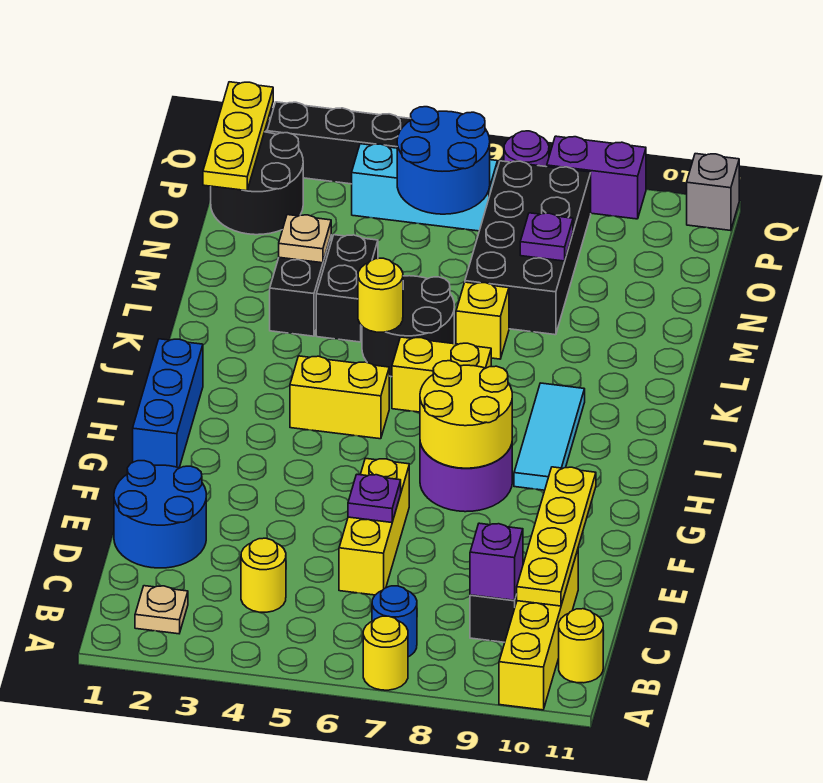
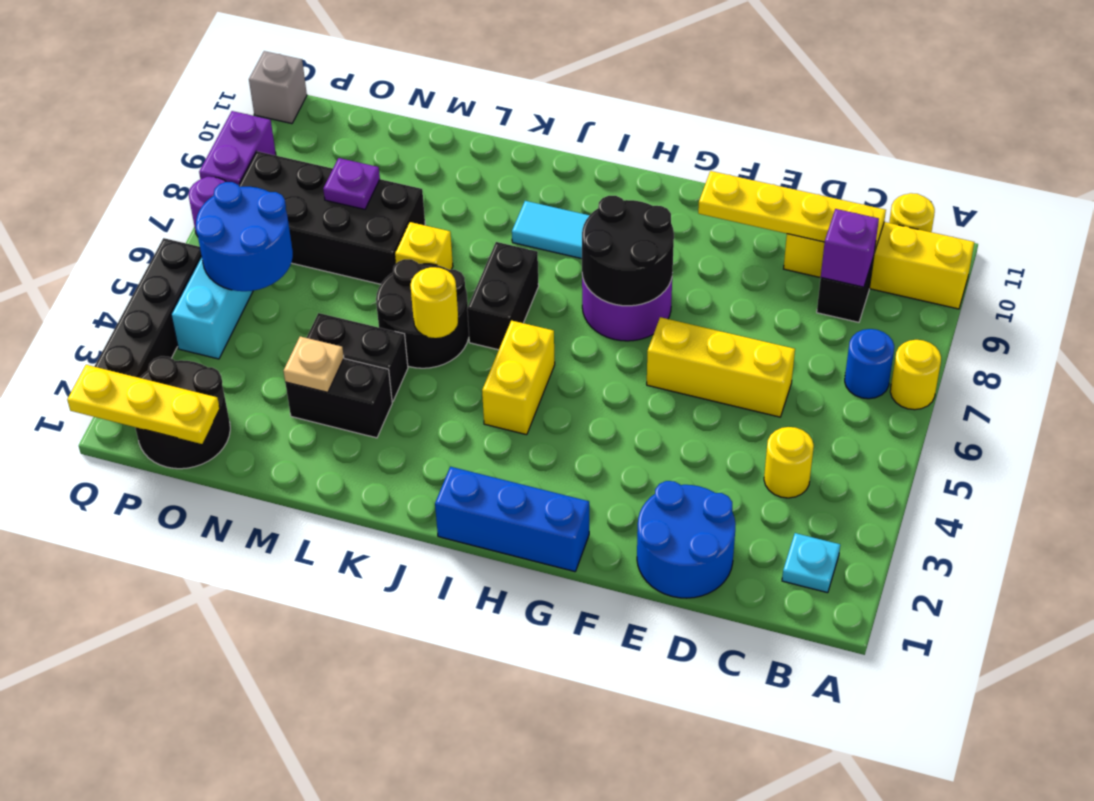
tan 1x1 plate [135,586,188,634] -> cyan 1x1 plate [782,533,840,593]
purple 1x1 plate [348,474,401,523] -> none
yellow 2x2 round brick [420,361,512,468] -> black 2x2 round brick [582,196,674,306]
yellow 1x2 brick [392,337,491,412] -> black 1x2 brick [467,242,539,350]

